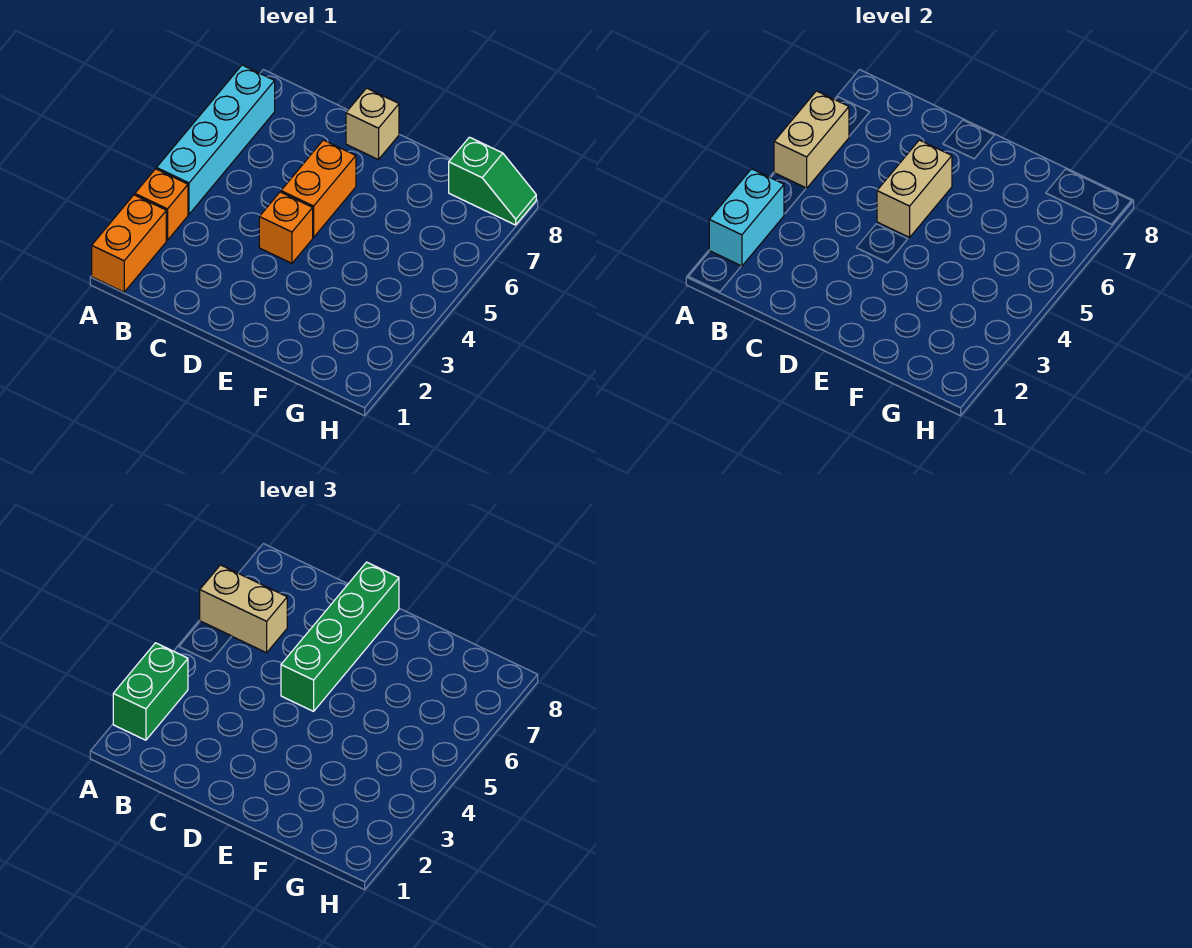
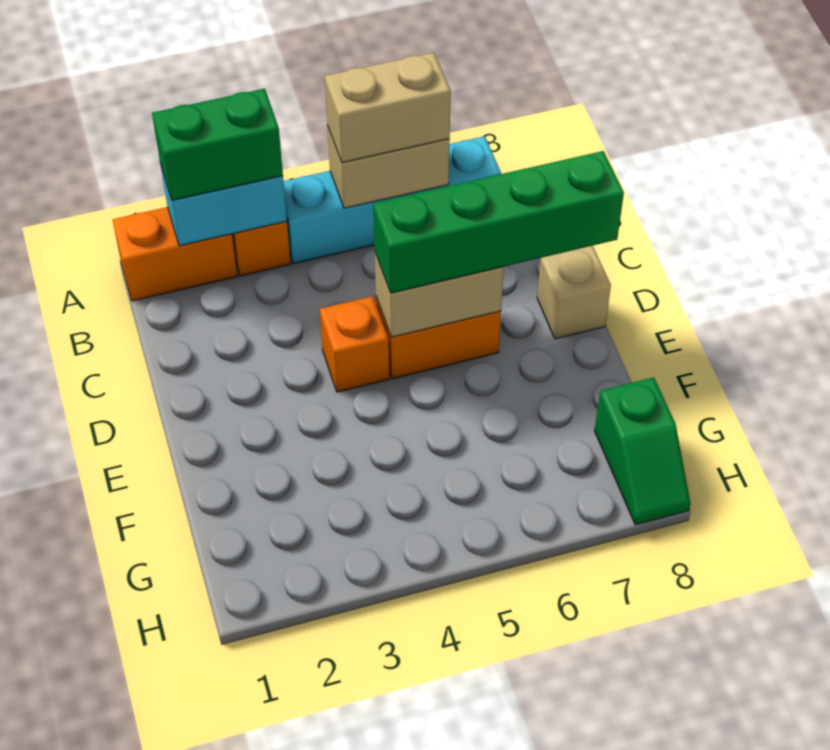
tan 1x2 brick [200,565,287,653] -> tan 1x2 brick turned to [325,52,451,163]

